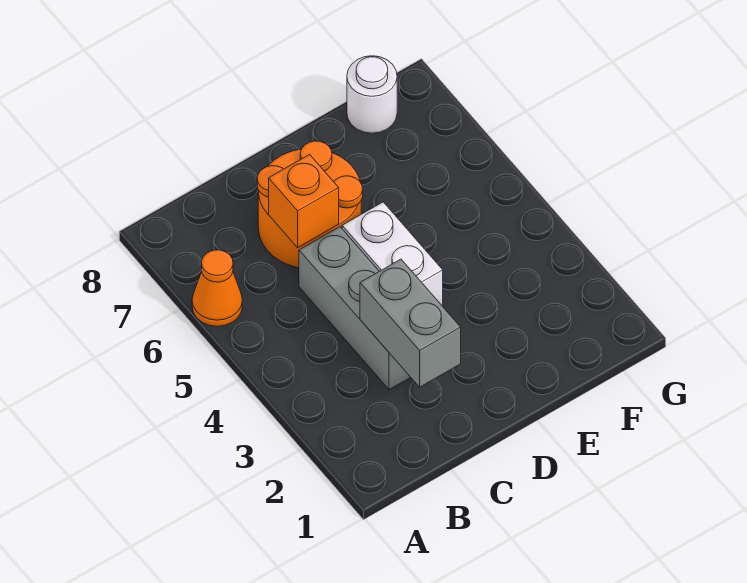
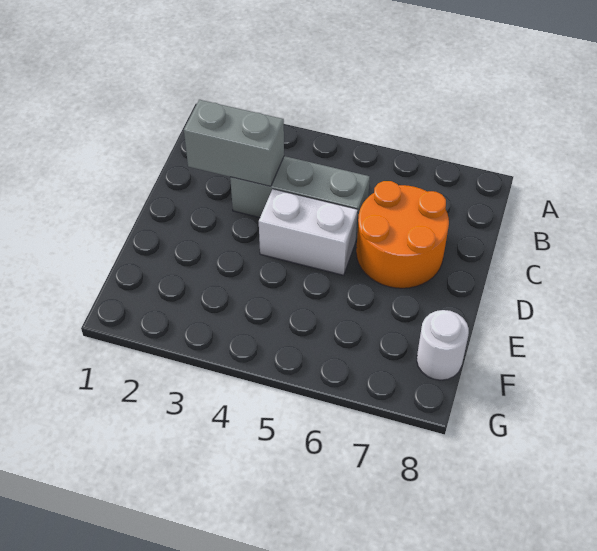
orange 1x1 cone [192,250,242,326] -> none
orange 1x1 brick [269,155,339,247] -> none

